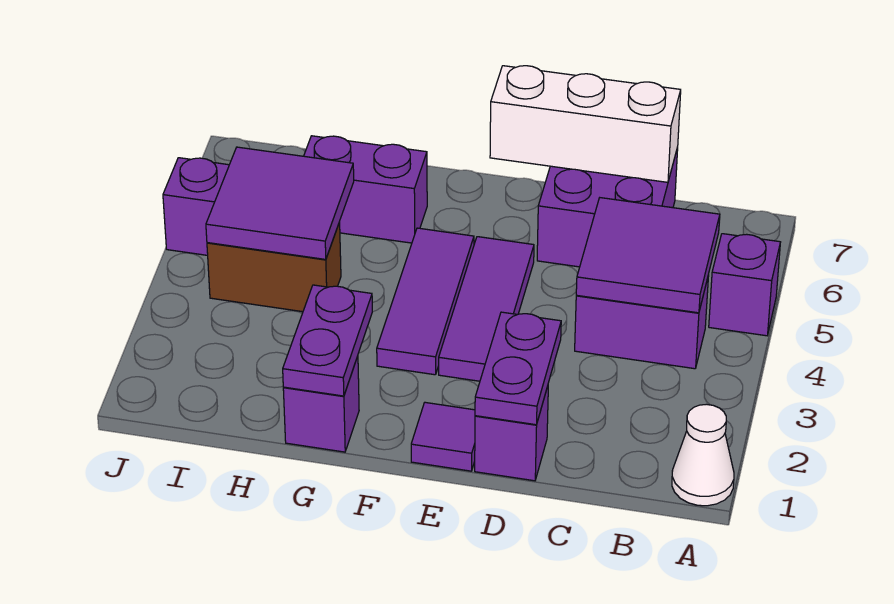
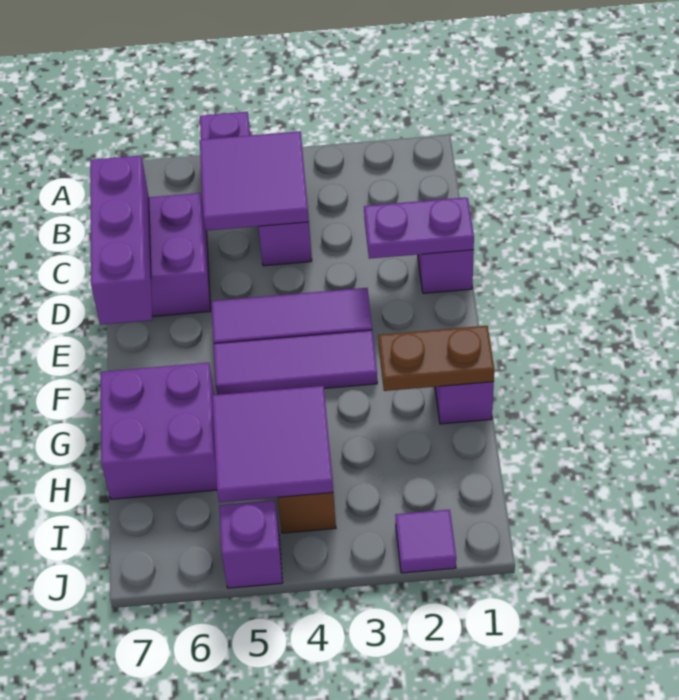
white 1x1 cone [672,404,734,506] -> none
white 1x3 brick [490,66,681,182] -> purple 1x3 brick [90,156,152,325]
purple 1x1 tile [411,402,475,471] -> purple 1x1 tile moved to [395,510,456,573]
purple 1x2 plate [283,285,372,396] -> brown 1x2 plate [378,326,494,391]
purple 1x2 brick [304,136,427,243] -> purple 2x2 brick [101,363,217,499]

